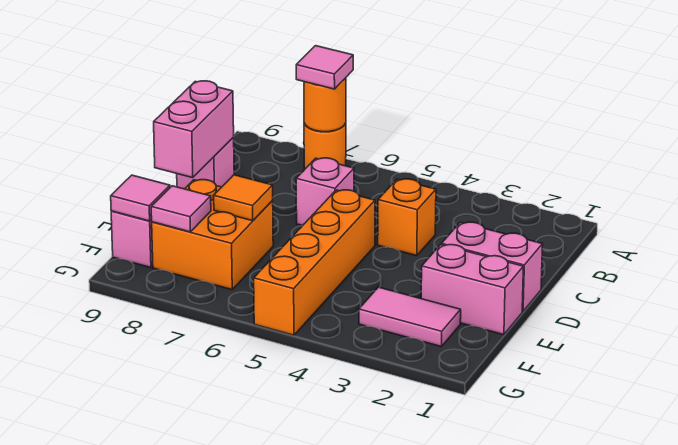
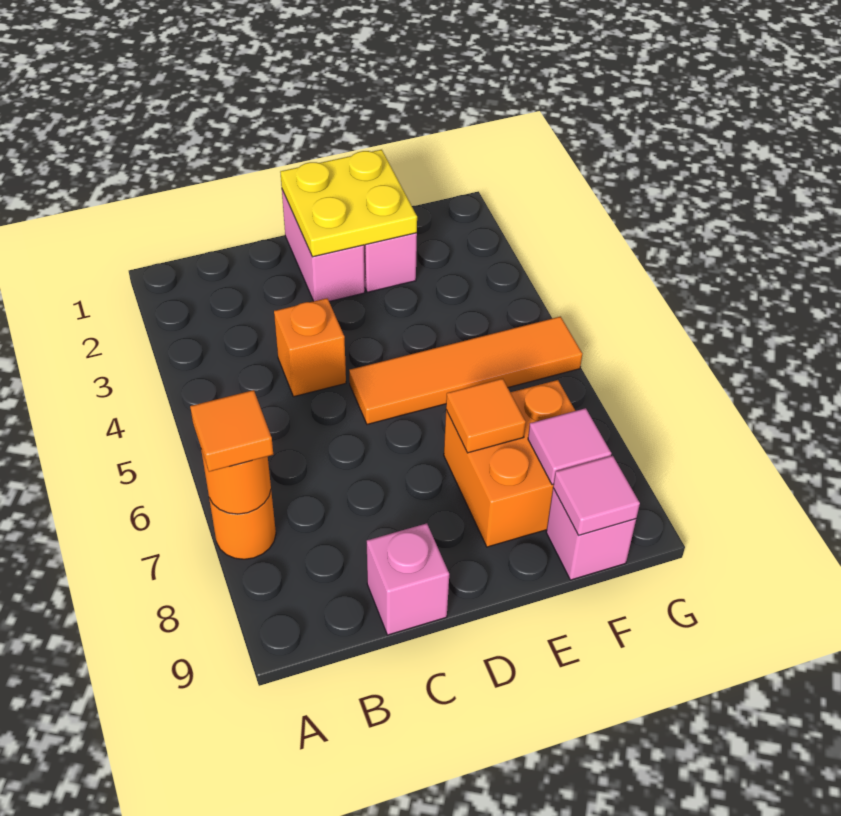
pink 1x1 tile [296,46,353,89] -> orange 1x1 tile [190,390,273,472]
pink 1x1 brick [296,158,354,226] -> none
pink 1x2 brick [154,81,234,178] -> none
none -> yellow 2x2 plate [280,150,417,257]
orange 1x4 brick [254,190,375,335] -> orange 1x4 tile [349,317,582,424]
pink 1x2 tile [359,287,461,347] -> none

